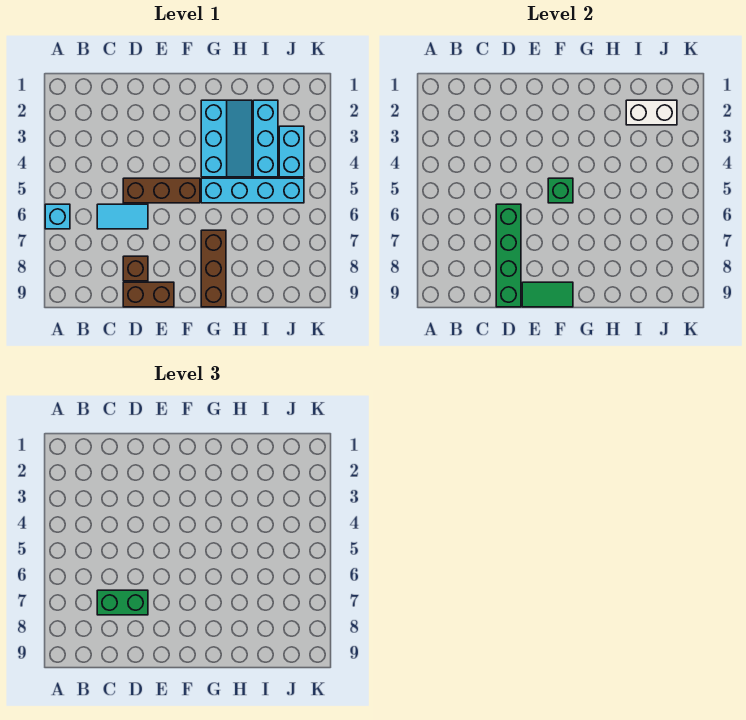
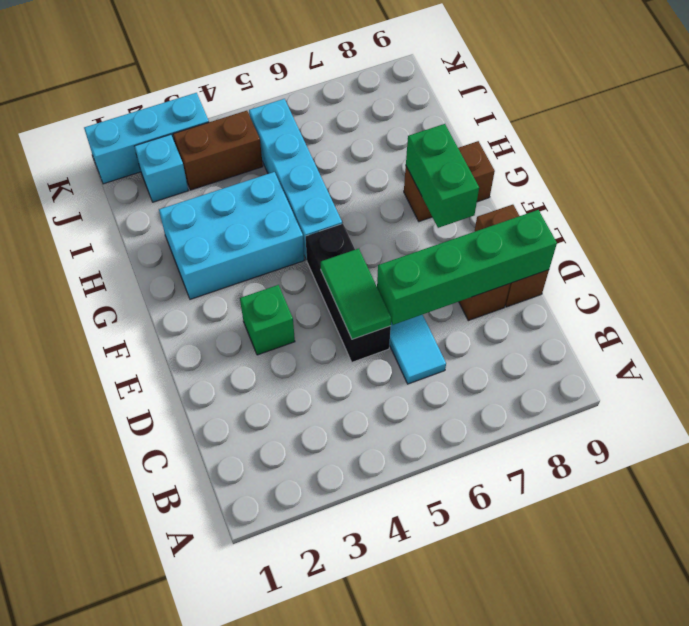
cyan 1x1 brick [45,204,70,229] -> cyan 1x1 brick moved to [134,134,188,202]
green 1x2 brick [97,590,148,615] -> green 1x2 brick moved to [406,124,479,228]
brown 1x3 brick [123,178,200,203] -> black 1x3 brick [306,224,391,362]
green 1x2 tile [522,282,573,307] -> green 1x2 tile moved to [321,249,391,339]
green 1x1 brick [548,178,573,203] -> green 1x1 brick moved to [240,285,295,355]
cyan 2x3 slope [201,100,252,177] -> cyan 2x3 brick [159,172,304,299]
brown 1x3 brick [201,230,226,307] -> brown 1x2 brick [404,141,495,222]
cyan 1x3 brick [253,100,278,177] -> cyan 1x3 brick moved to [84,93,209,184]
white 1x2 brick [626,100,677,125] -> none
cyan 1x2 brick [279,126,304,177] -> brown 1x2 brick [173,111,263,190]

